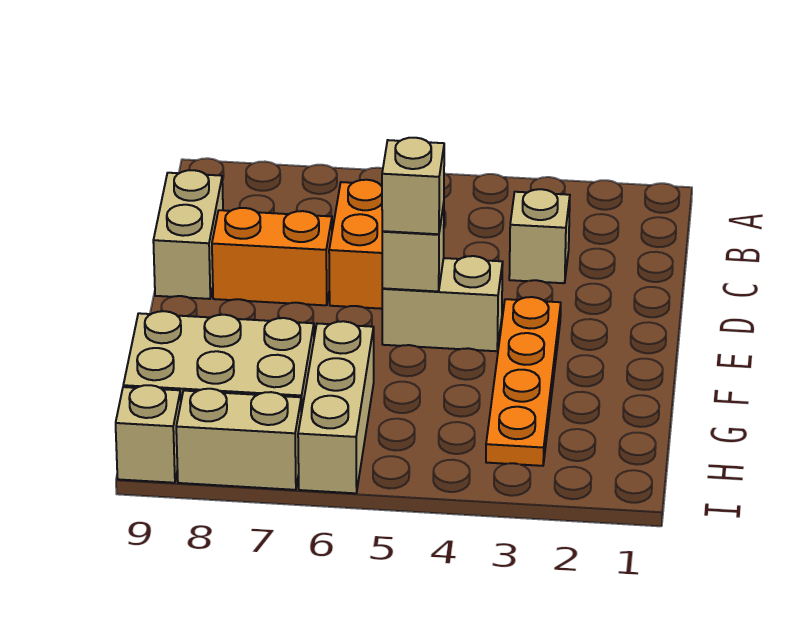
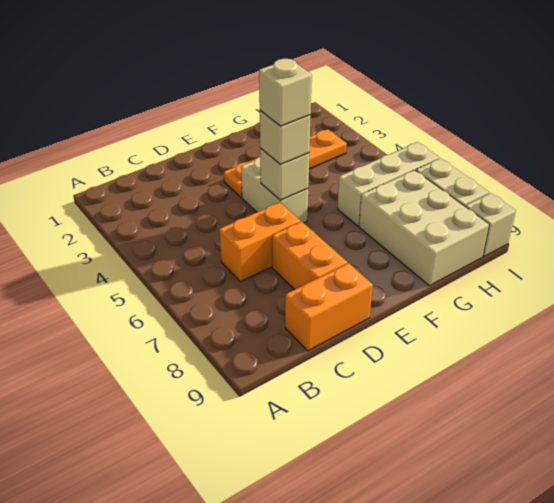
tan 1x1 brick [509,189,570,283] -> tan 1x1 brick moved to [259,59,312,126]
tan 1x2 brick [153,170,223,299] -> orange 1x2 brick [285,263,373,351]

